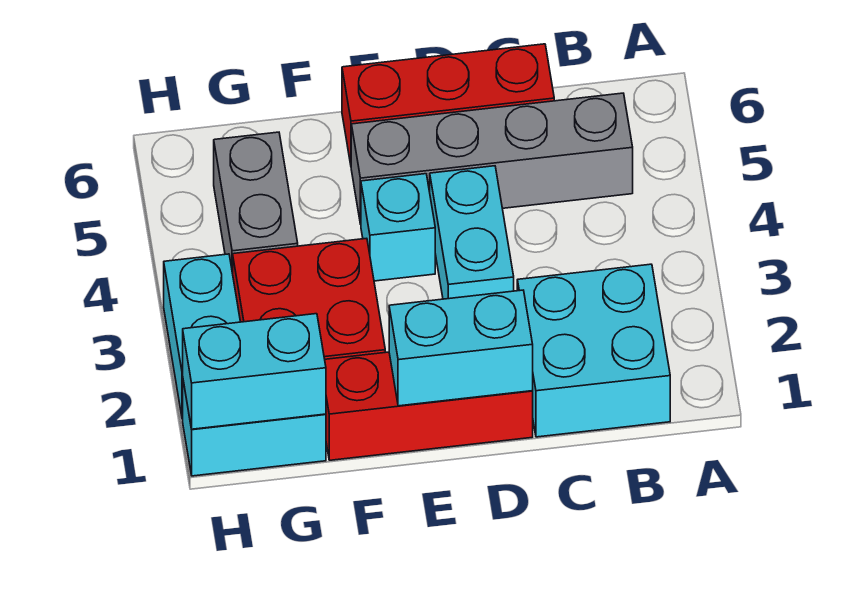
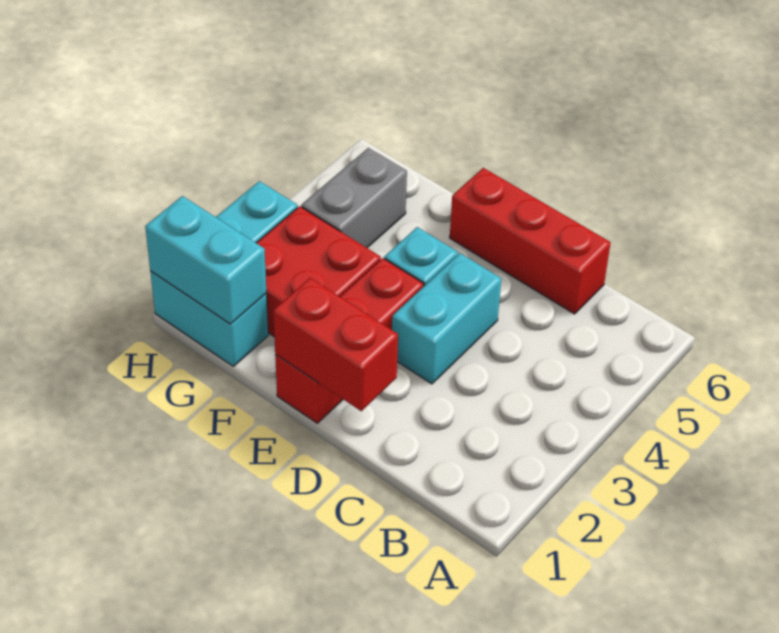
cyan 2x2 brick [517,264,670,437] -> none
grey 1x4 brick [351,93,633,224] -> none
red 1x3 brick [325,352,533,460] -> red 1x3 brick turned to [275,258,424,423]
cyan 1x2 brick [389,290,533,406] -> red 1x2 brick [273,278,398,411]

